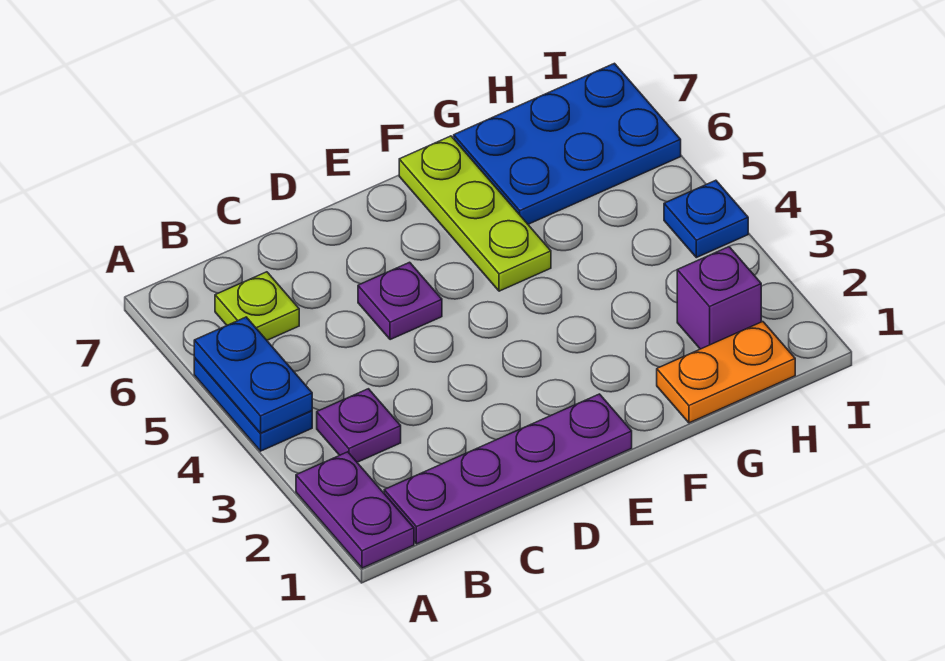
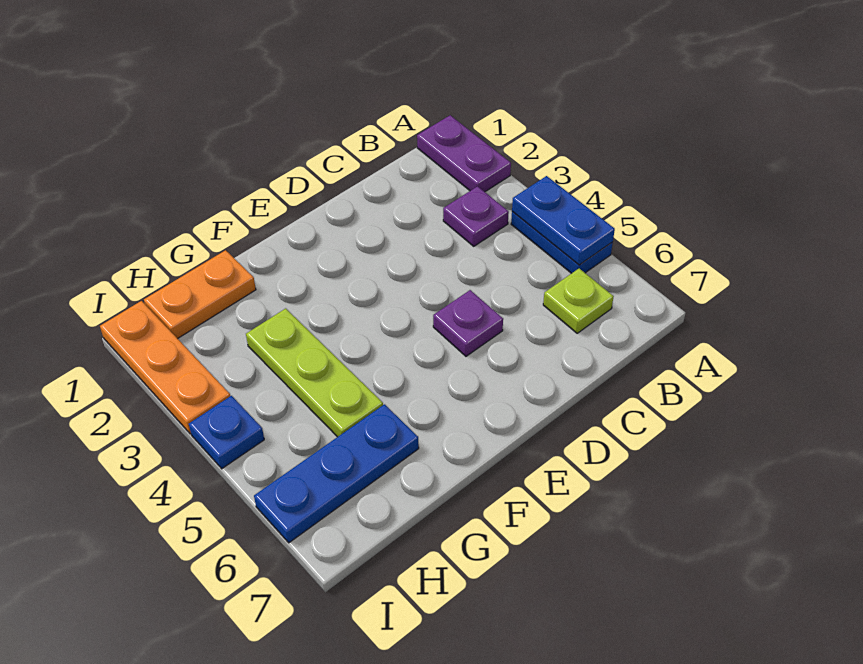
purple 1x4 plate [384,394,632,544] -> none
lime 1x3 plate [399,136,551,291] -> lime 1x3 plate moved to [246,308,383,437]
blue 2x3 plate [454,63,681,224] -> blue 1x3 plate [254,404,419,543]
purple 1x1 brick [677,247,761,349] -> none
none -> orange 1x3 plate [100,301,230,434]

